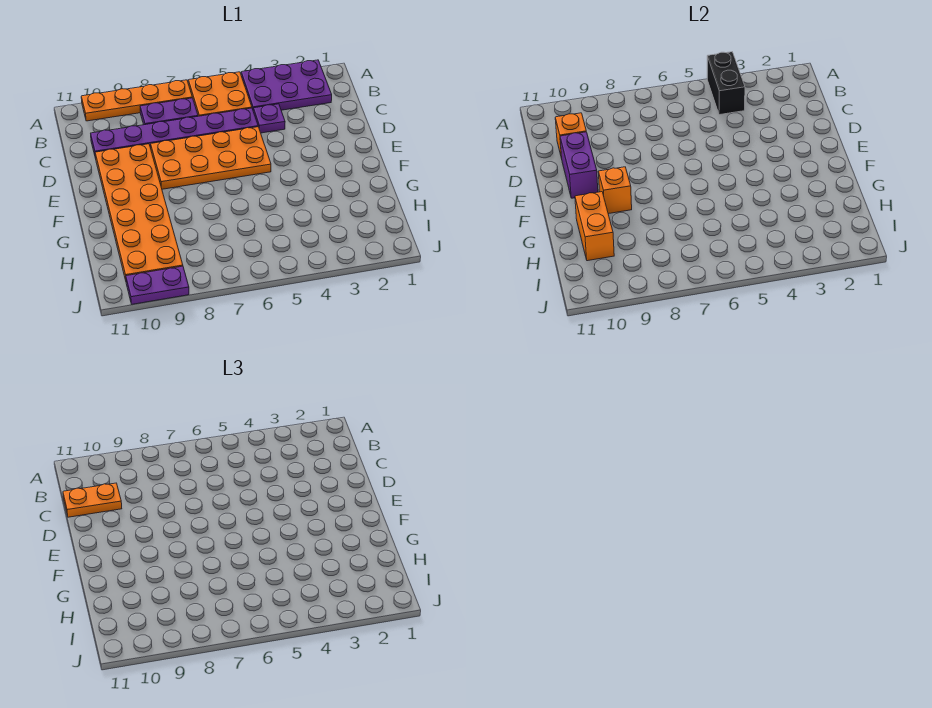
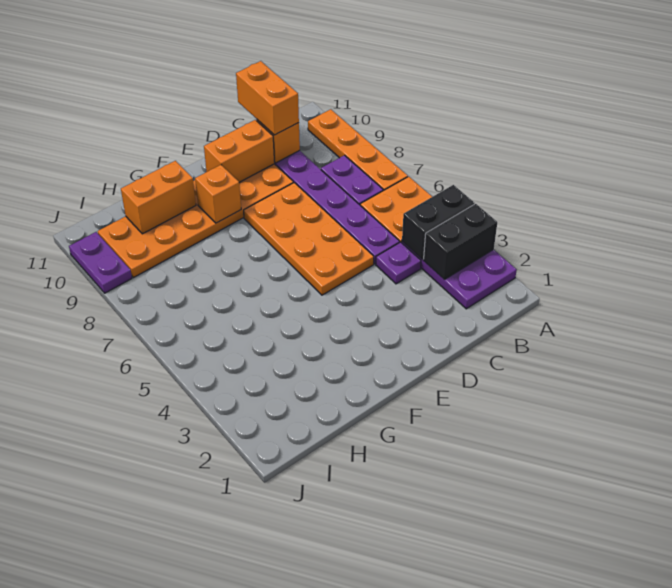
none -> black 1x2 brick [423,204,497,279]
orange 1x2 plate [63,483,122,517] -> orange 1x2 brick [236,61,299,135]
purple 1x2 brick [560,132,598,198] -> orange 1x2 brick [204,120,275,182]

